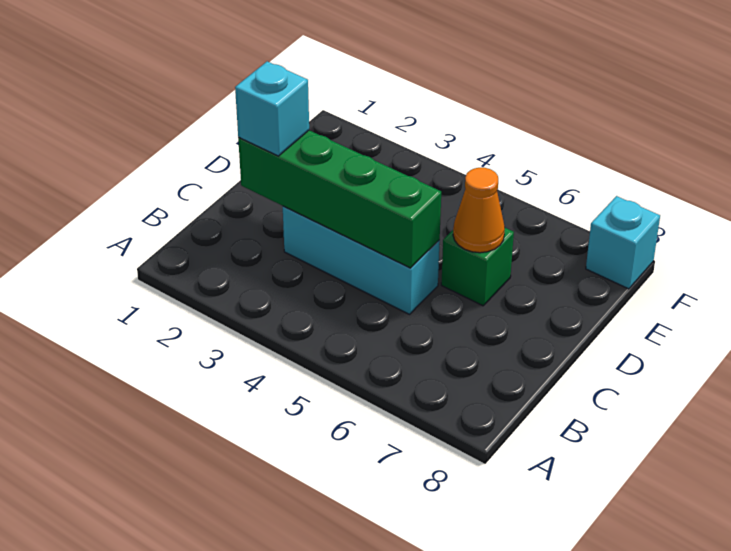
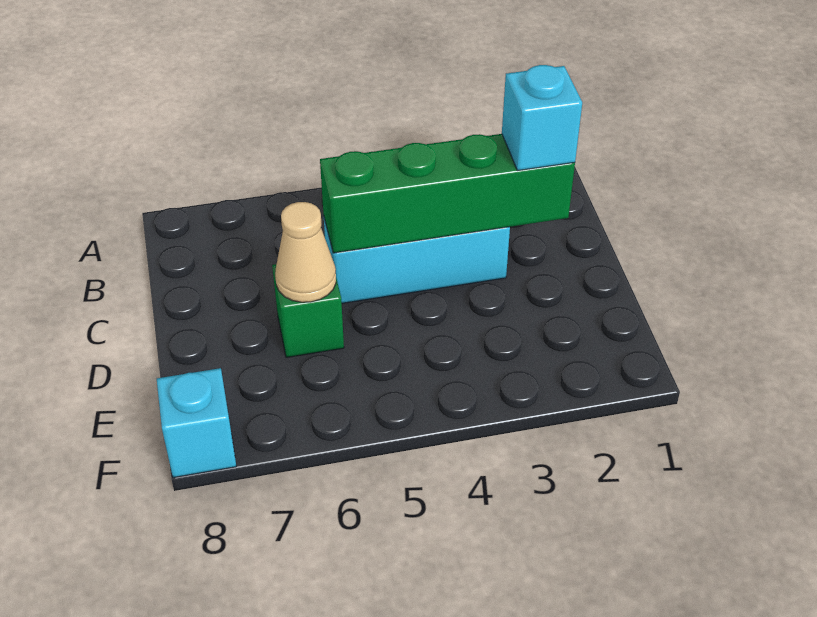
orange 1x1 cone [453,168,505,253] -> tan 1x1 cone [275,202,336,302]

